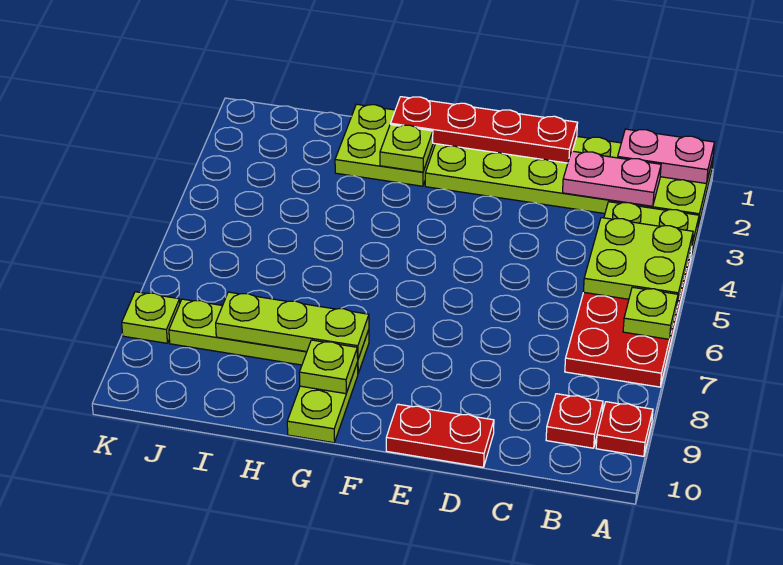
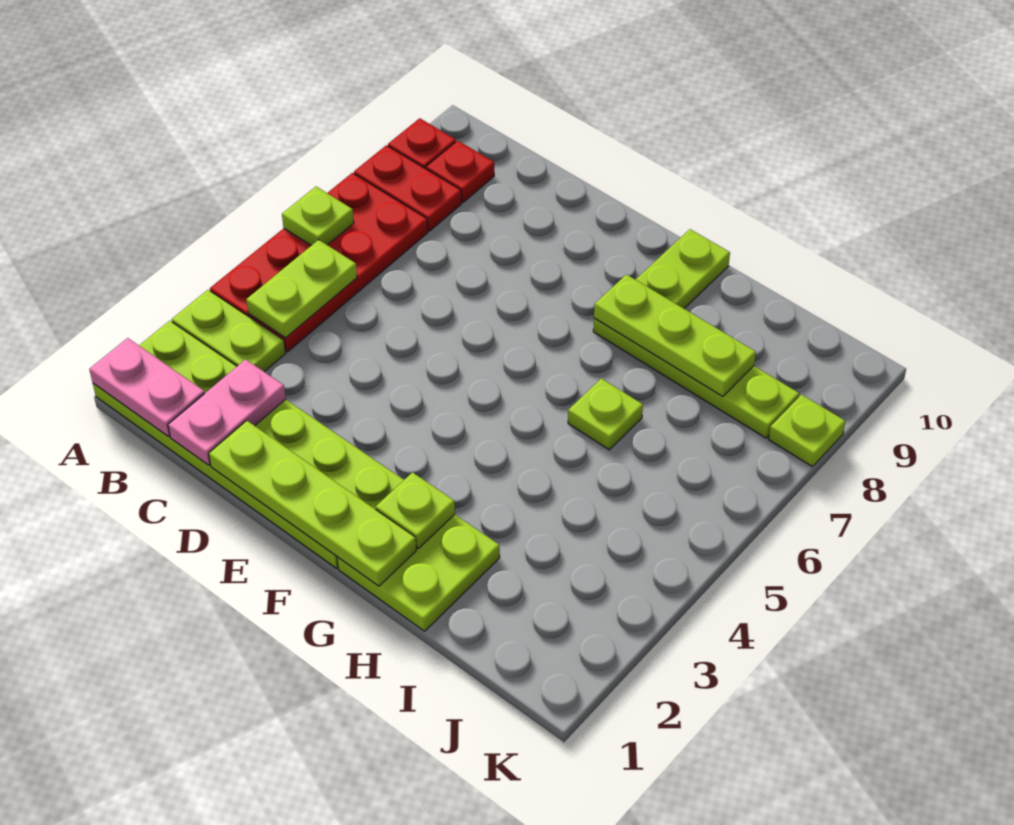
lime 2x2 plate [583,218,693,306] -> lime 1x2 plate [246,240,357,338]
pink 1x2 plate [563,151,661,206] -> pink 1x2 plate turned to [168,359,286,465]
red 1x4 plate [391,97,577,163] -> lime 1x4 plate [209,421,416,586]
red 1x2 plate [386,404,494,467] -> red 1x2 plate moved to [354,145,462,231]
lime 1x1 plate [299,340,358,394] -> lime 1x1 plate moved to [568,378,643,450]

